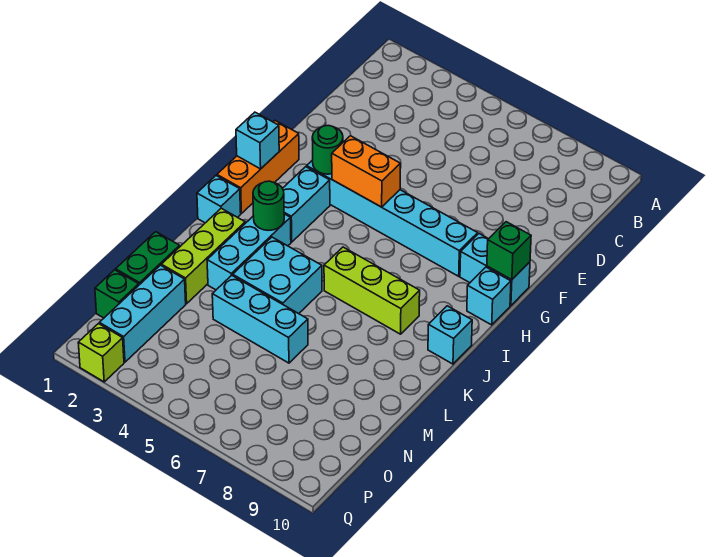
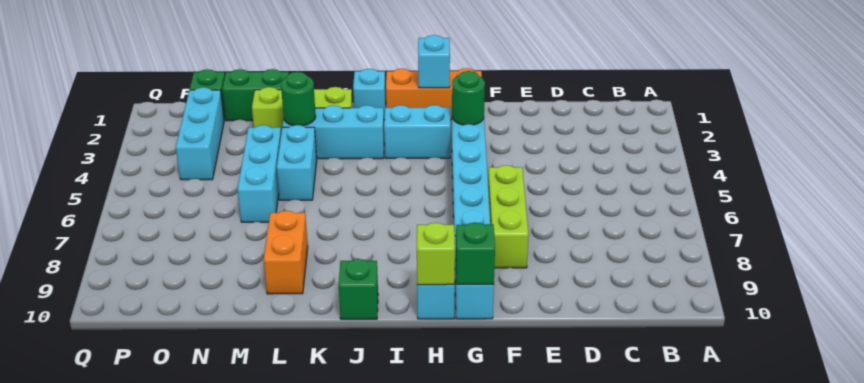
orange 1x2 brick [332,136,400,207] -> orange 1x2 brick moved to [264,211,308,294]
green 1x1 round brick [253,181,284,231] -> green 1x1 round brick moved to [281,72,316,126]
lime 1x3 brick [324,247,420,334] -> lime 1x3 brick moved to [488,165,529,268]
cyan 1x1 brick [428,306,472,364] -> green 1x1 brick [339,259,378,319]
cyan 2x2 brick [233,237,322,314] -> cyan 1x2 brick [277,125,317,200]
cyan 1x3 brick [99,265,186,362] -> cyan 1x3 brick turned to [176,87,224,180]
lime 1x1 brick [78,324,124,382] -> lime 1x1 brick moved to [417,223,455,285]

